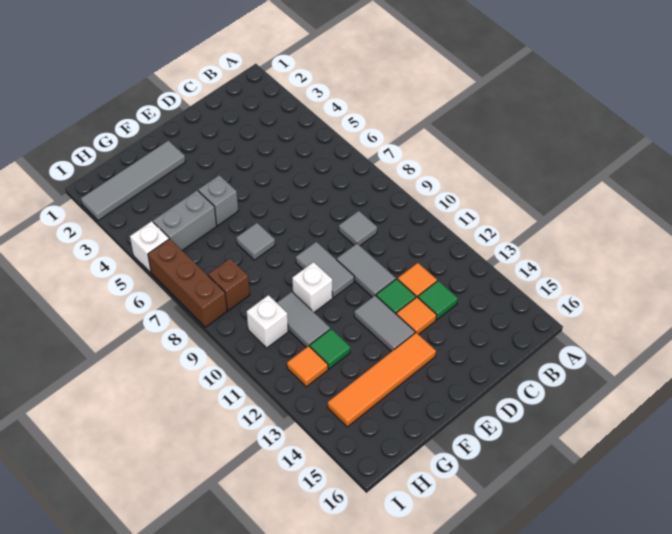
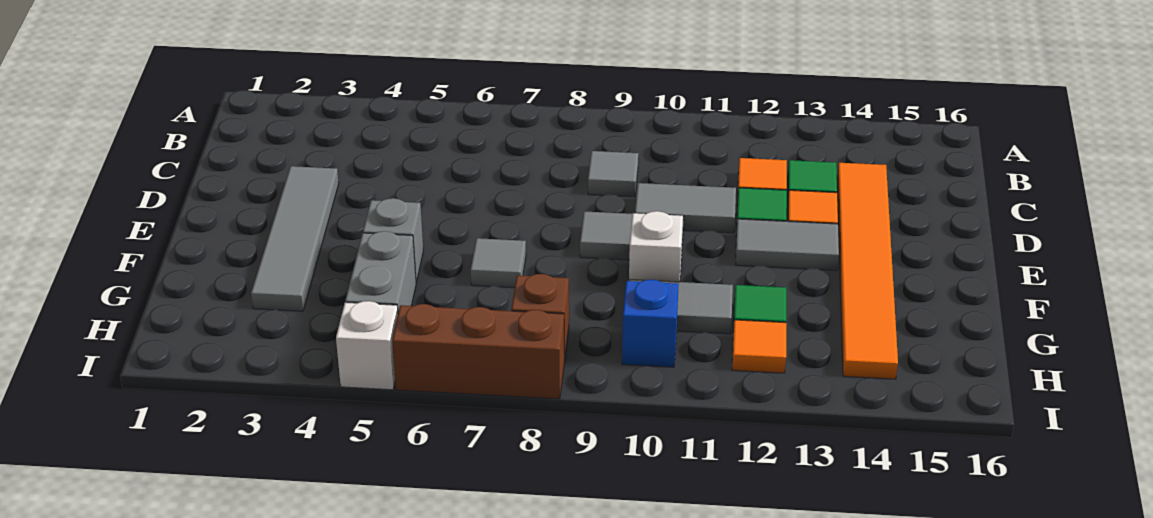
orange 1x4 tile [328,333,436,427] -> orange 1x6 tile [837,163,898,379]
grey 1x4 tile [81,140,186,221] -> grey 1x4 tile moved to [251,166,339,311]
white 1x1 brick [247,295,288,348] -> blue 1x1 brick [622,280,679,367]

